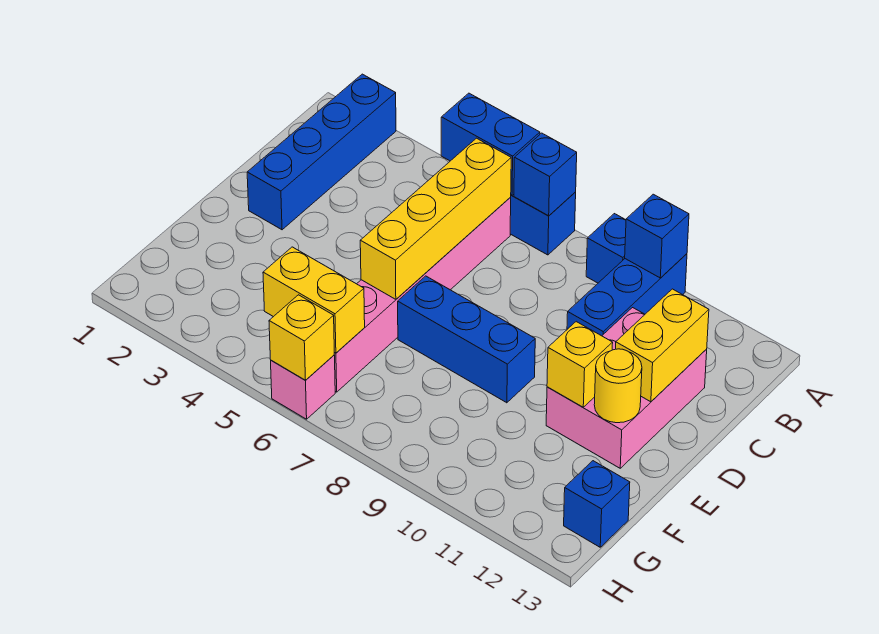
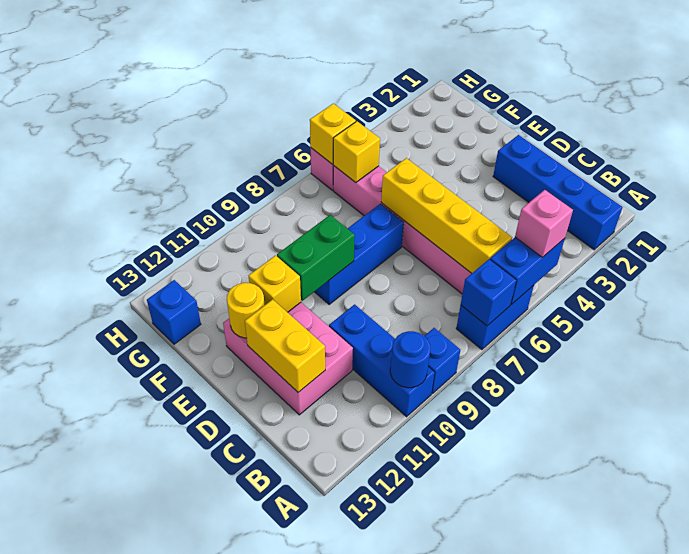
none -> pink 1x1 brick [515,190,573,257]
blue 1x1 brick [625,194,689,278] -> blue 1x1 round brick [390,331,430,388]
none -> green 1x2 brick [277,215,355,301]
yellow 1x2 brick [263,247,365,353] -> yellow 1x1 brick [333,121,380,183]

